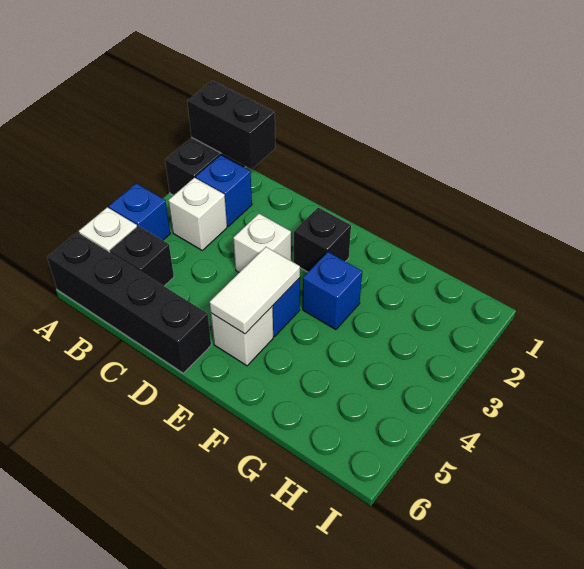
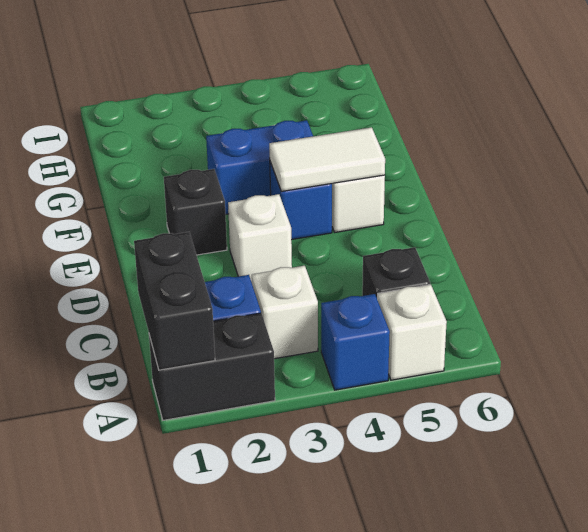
black 1x4 brick [47,232,211,373] -> none
blue 1x1 brick [303,252,362,330] -> blue 1x2 brick [206,120,313,214]

